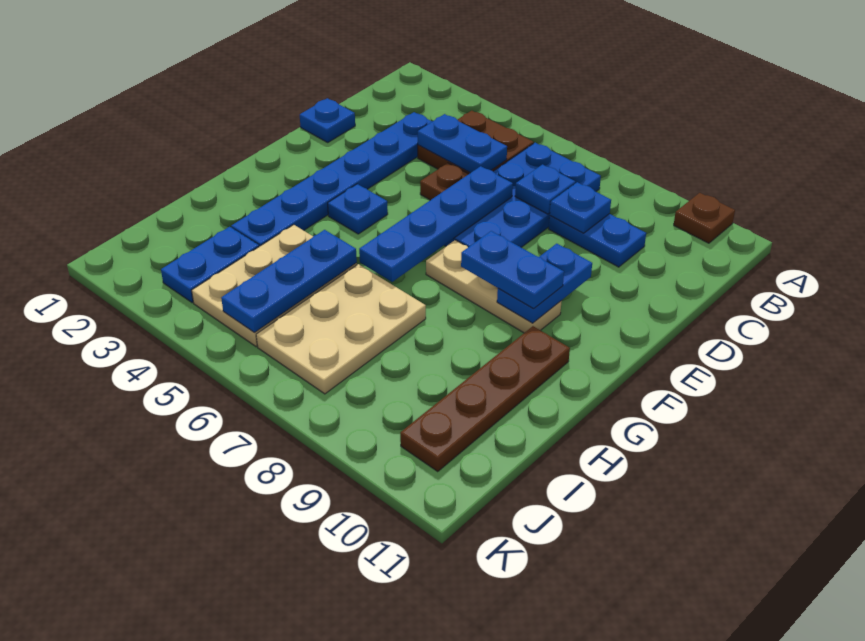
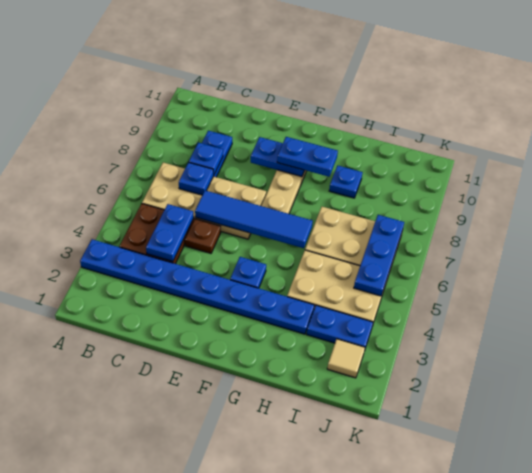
brown 1x1 plate [674,193,735,243] -> none
blue 2x4 plate [444,143,601,247] -> tan 2x4 plate [142,162,266,239]
blue 1x6 plate [231,112,432,247] -> blue 1x8 plate [80,239,314,334]
blue 1x1 plate [300,98,355,142] -> blue 1x1 plate moved to [329,165,363,198]
blue 1x4 plate [359,166,513,282] -> blue 1x4 tile [195,190,313,248]
blue 1x2 plate [461,231,564,309] -> blue 1x2 plate turned to [277,137,338,177]
brown 1x4 plate [400,326,570,471] -> none
blue 1x3 plate [221,230,357,332] -> blue 1x3 plate turned to [354,215,404,296]
none -> tan 1x1 tile [327,339,365,378]

